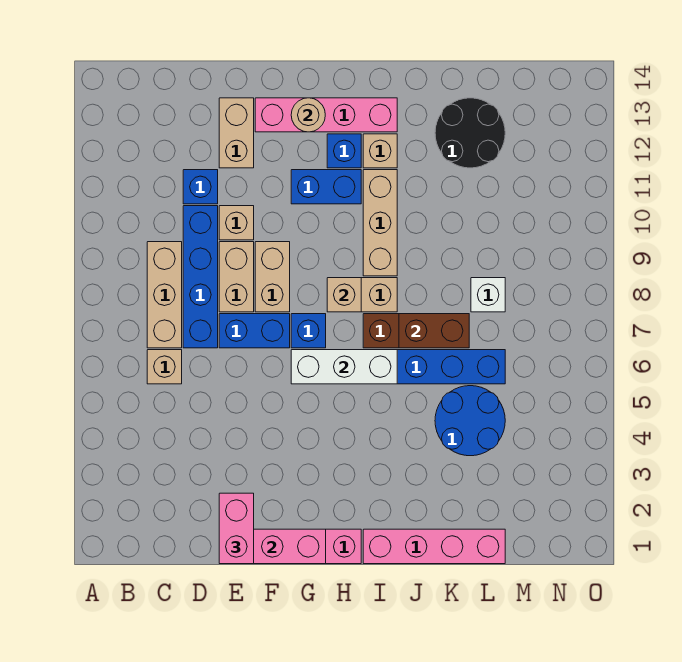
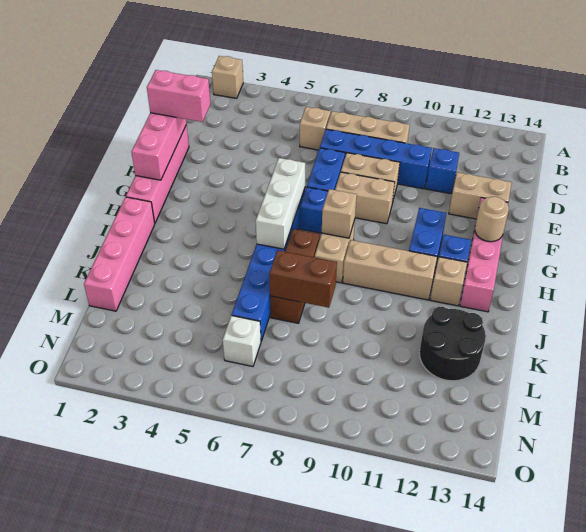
tan 1x1 brick [219,206,254,240] -> tan 1x1 brick moved to [212,56,243,98]
brown 1x2 brick [399,314,469,348] -> brown 1x2 brick turned to [269,250,337,308]
blue 2x2 round brick [435,386,505,456] -> none
white 1x1 brick [471,278,505,312] -> white 1x1 brick moved to [223,315,261,367]

